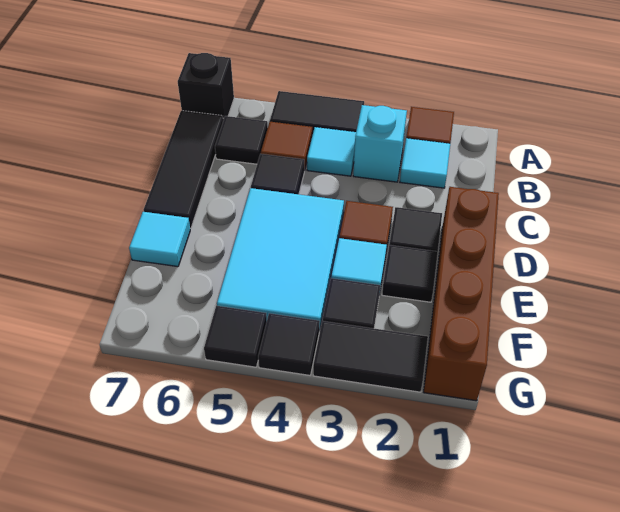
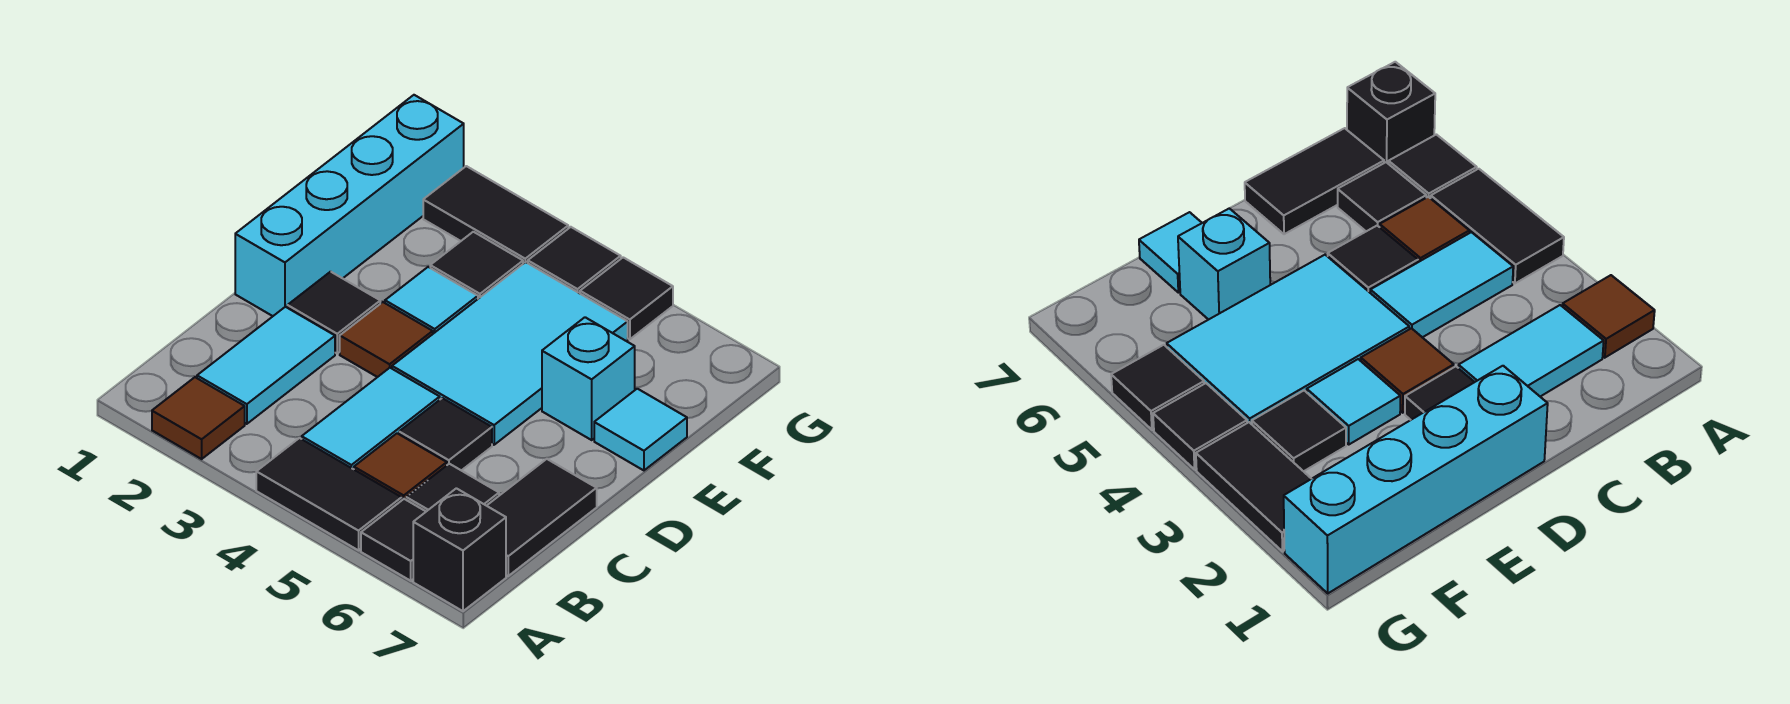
cyan 1x1 tile [400,138,450,188] -> cyan 1x2 tile [197,307,335,424]
cyan 1x1 brick [353,105,407,182] -> cyan 1x1 brick moved to [542,317,635,440]
cyan 1x1 tile [307,127,356,176] -> cyan 1x2 tile [302,368,440,469]
black 1x3 tile [143,111,223,228] -> black 1x2 tile [487,459,597,576]
brown 1x4 brick [424,187,499,401] -> cyan 1x4 brick [235,95,464,316]
black 1x1 tile [382,245,438,302] -> black 1x1 tile moved to [361,499,426,581]

